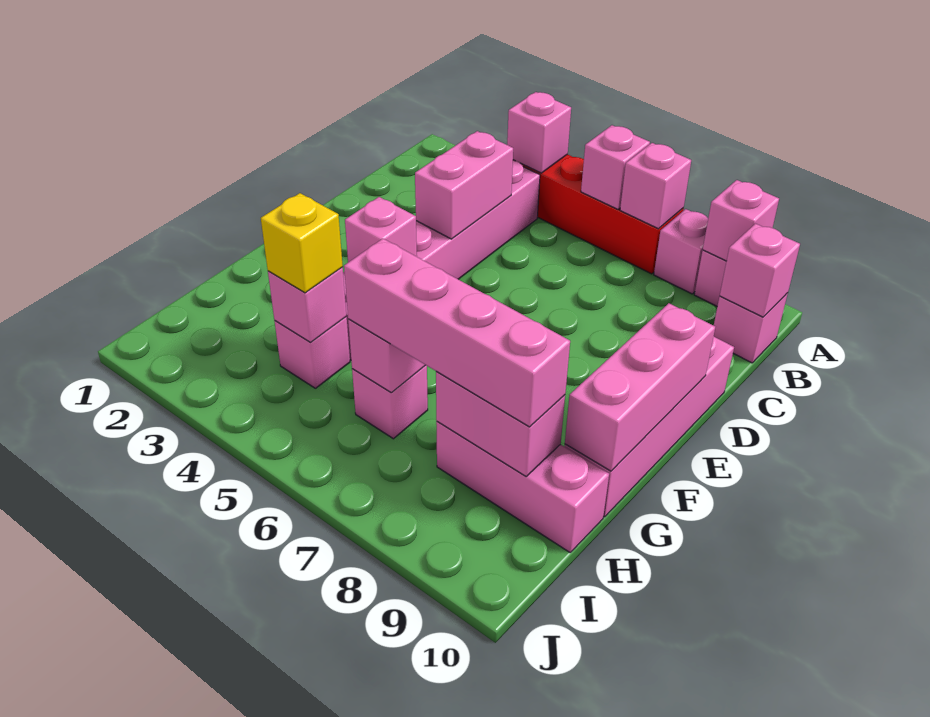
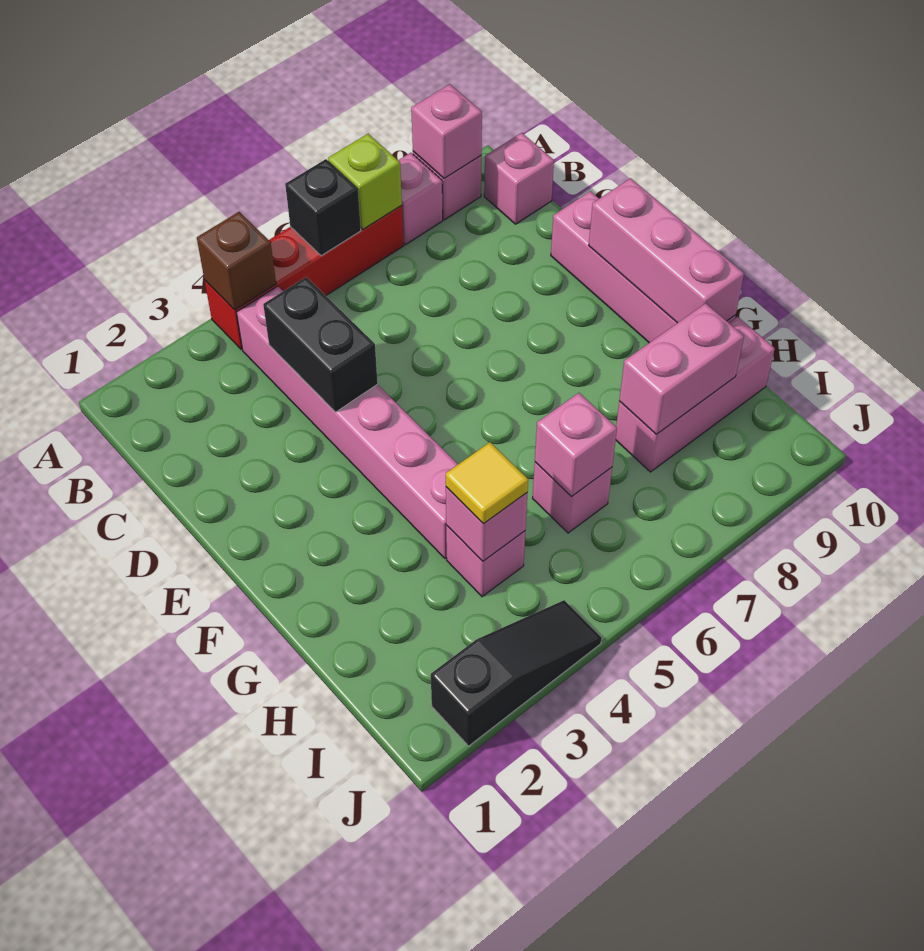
pink 1x1 brick [507,92,571,173] -> brown 1x1 brick [197,212,276,310]
pink 1x1 brick [581,125,650,209] -> black 1x1 brick [285,159,361,256]
pink 1x1 brick [620,143,691,229] -> lime 1x1 brick [328,134,402,229]
pink 1x1 brick [720,224,800,317] -> none
pink 1x2 brick [415,131,513,239] -> black 1x2 brick [263,277,378,412]
pink 1x1 brick [345,197,417,262] -> none
yellow 1x1 brick [261,193,343,293] -> yellow 1x1 tile [446,442,528,524]
pink 1x4 brick [344,239,570,427] -> none
none -> black 1x3 slope [431,600,602,746]

